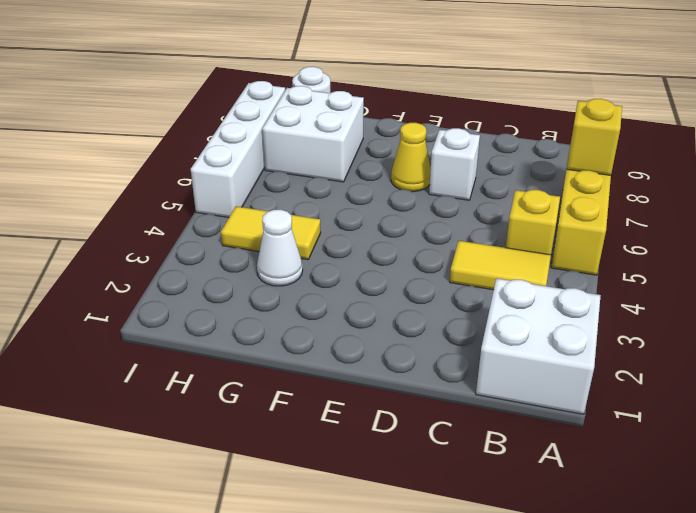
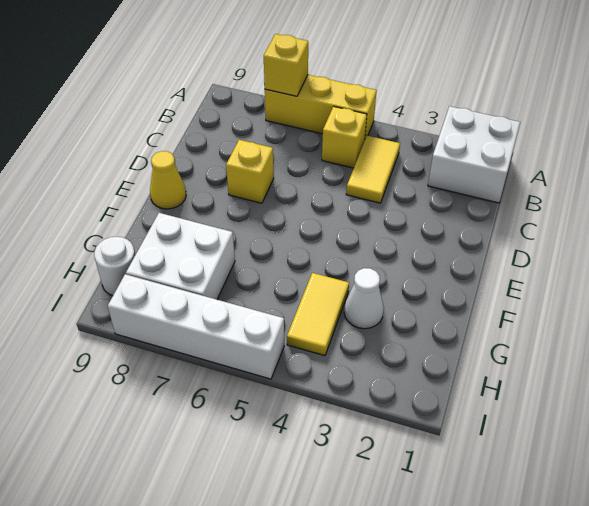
white 1x1 brick [429,128,480,200] -> yellow 1x1 brick [226,140,274,203]
yellow 1x1 cone [391,123,431,192] -> yellow 1x1 cone moved to [150,151,186,209]

